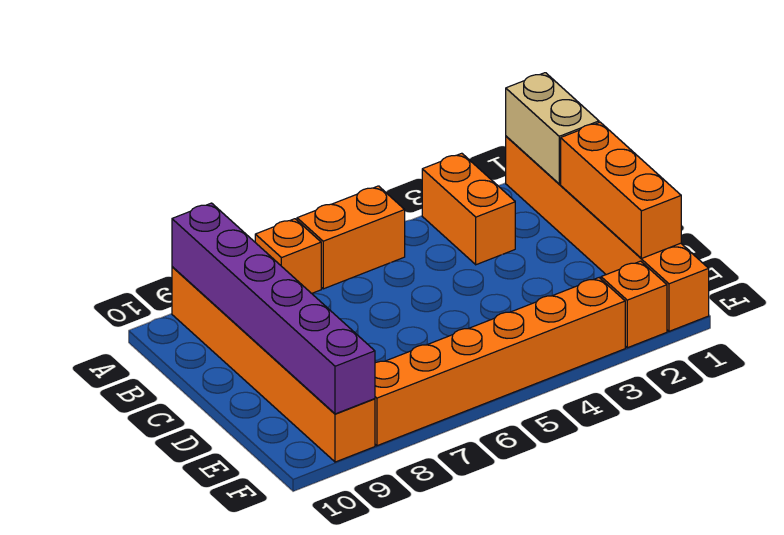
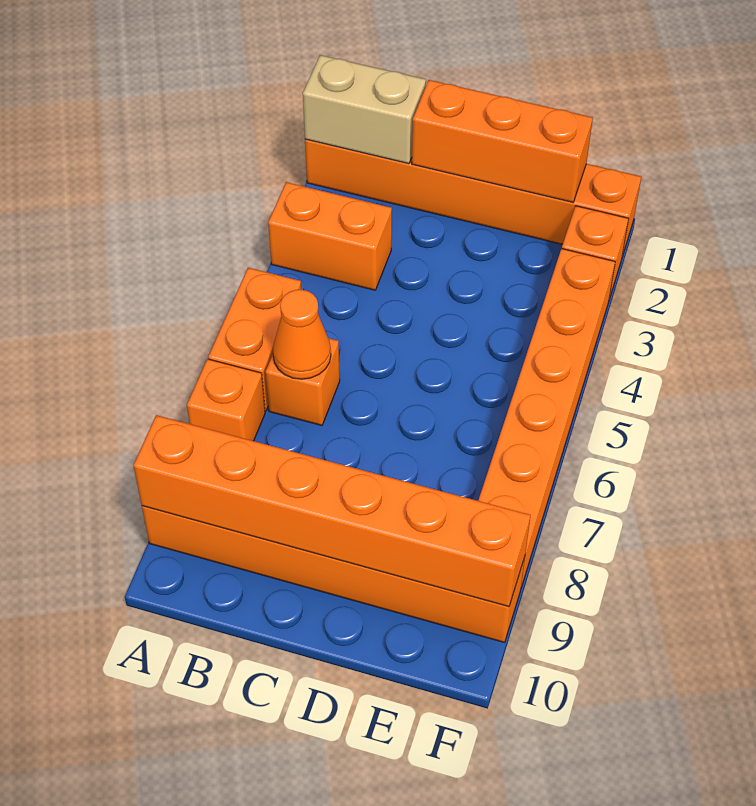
purple 1x6 brick [172,203,375,414] -> orange 1x6 brick [133,415,530,607]
none -> orange 1x1 brick [266,338,340,425]
none -> orange 1x1 cone [273,290,331,379]

